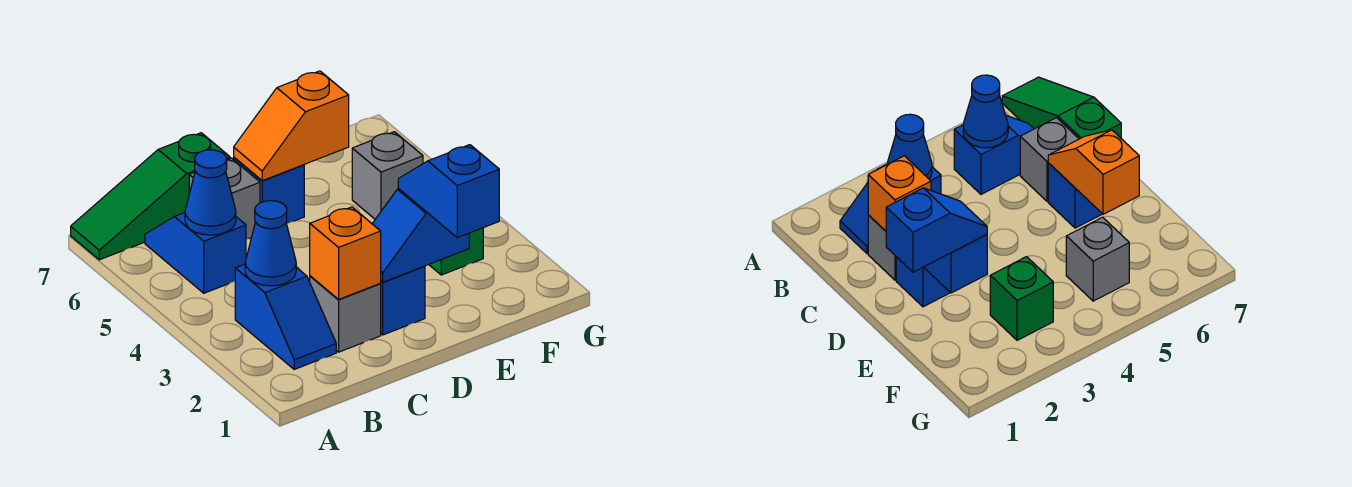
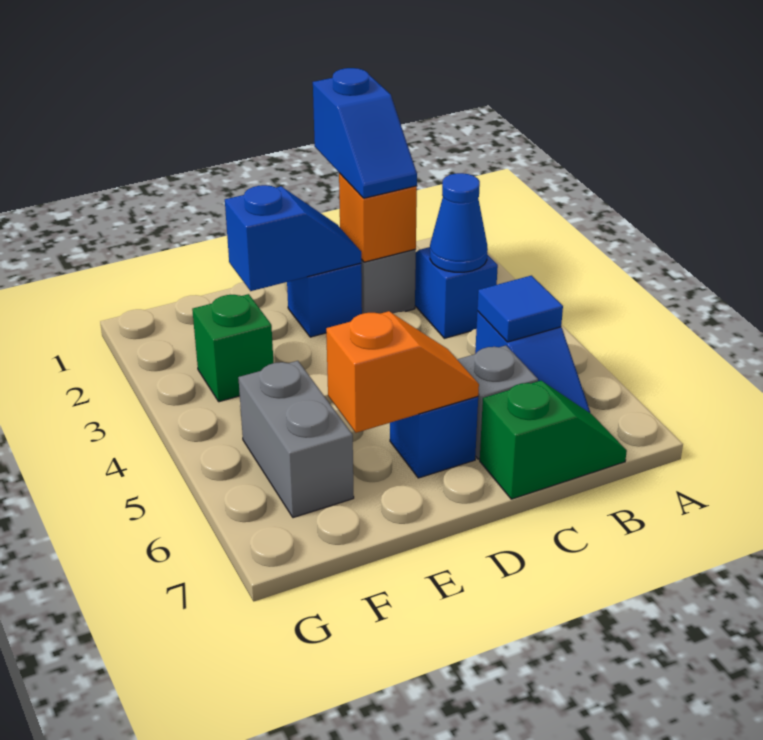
green 1x3 slope [71,133,230,260] -> green 1x2 slope [480,381,627,499]
blue 1x1 cone [185,150,236,235] -> blue 1x1 tile [477,276,563,342]
blue 1x2 slope [398,145,499,238] -> blue 1x2 slope moved to [313,68,417,198]
grey 1x1 brick [352,132,423,219] -> grey 1x2 brick [238,361,354,518]

